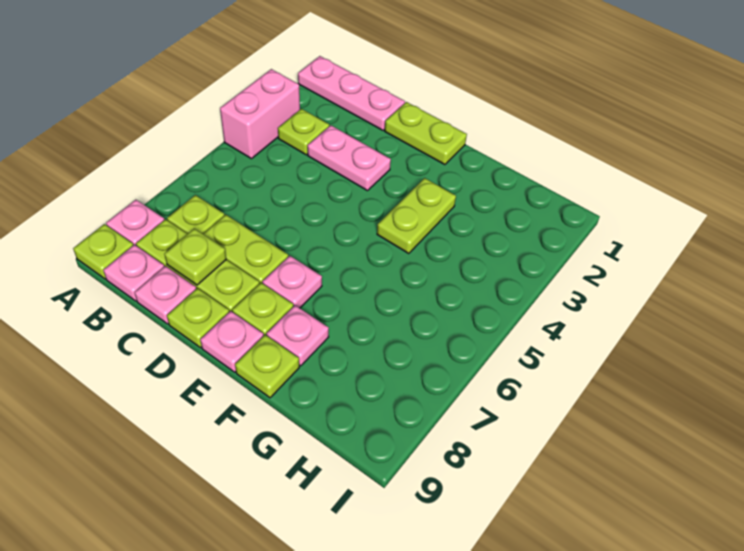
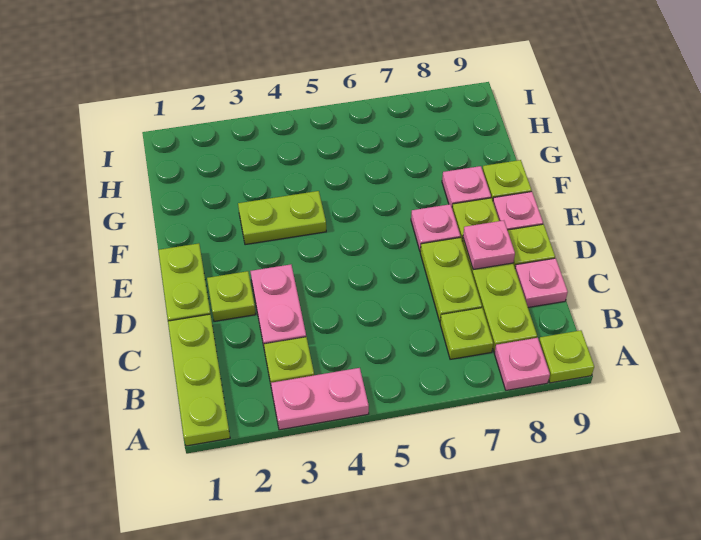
pink 1x3 plate [298,56,405,130] -> lime 1x3 plate [168,314,230,446]
pink 1x2 brick [220,69,300,159] -> pink 1x2 plate [271,368,369,430]
pink 1x1 plate [103,245,164,301] -> pink 1x1 plate moved to [463,221,515,270]
lime 1x1 plate [164,229,226,285] -> lime 1x1 plate moved to [207,271,255,321]

